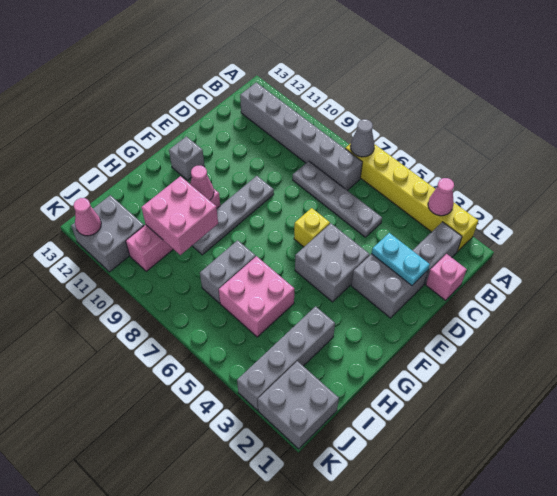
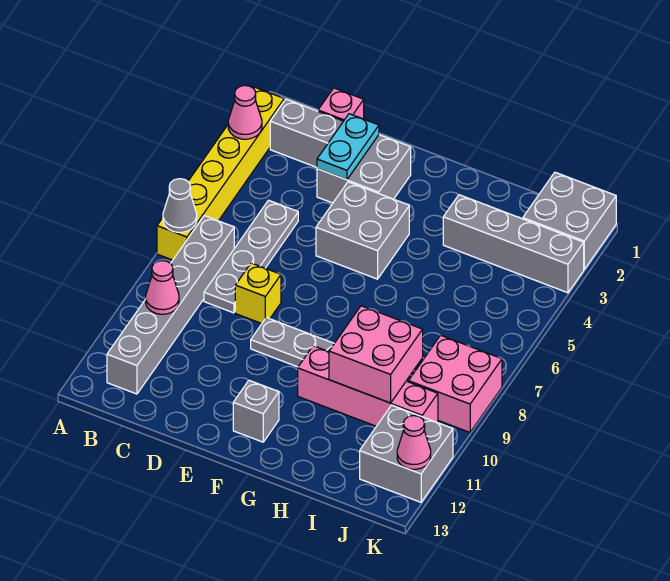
yellow 1x1 brick [294,208,330,247] -> yellow 1x1 brick moved to [235,263,281,324]
pink 1x1 cone [190,166,214,200] -> pink 1x1 cone moved to [146,261,179,314]
pink 2x2 brick [219,256,294,337] -> pink 2x2 brick moved to [409,335,502,432]
grey 1x2 brick [200,240,256,303] -> none

